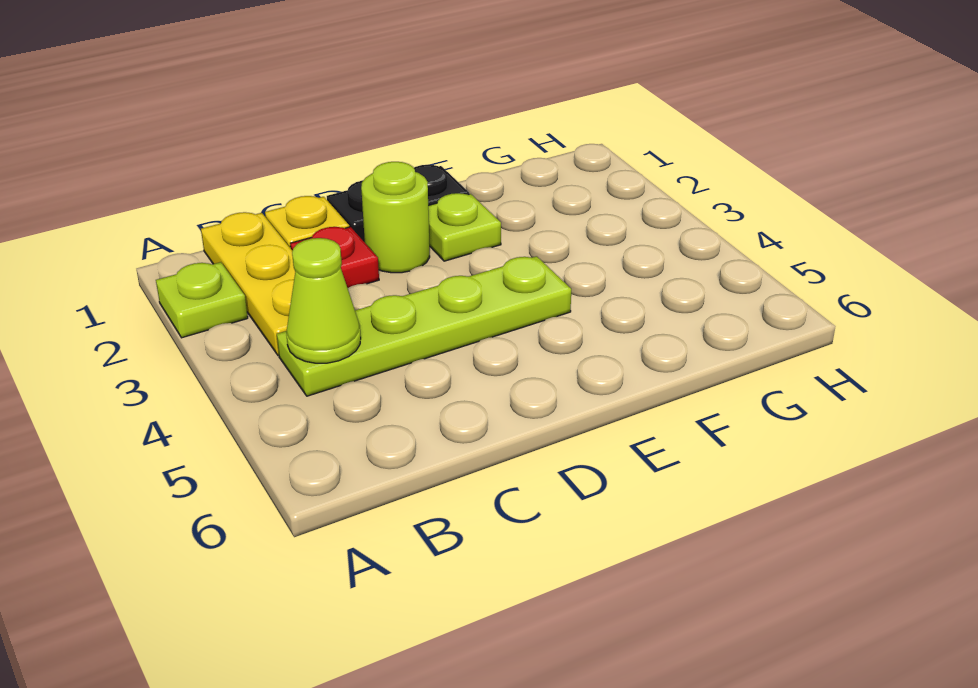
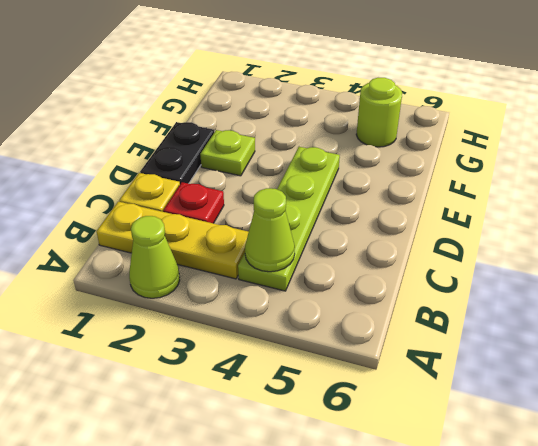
lime 1x1 plate [156,262,248,338] -> lime 1x1 cone [129,216,180,298]
lime 1x1 round brick [361,162,430,273] -> lime 1x1 round brick moved to [356,78,402,147]

